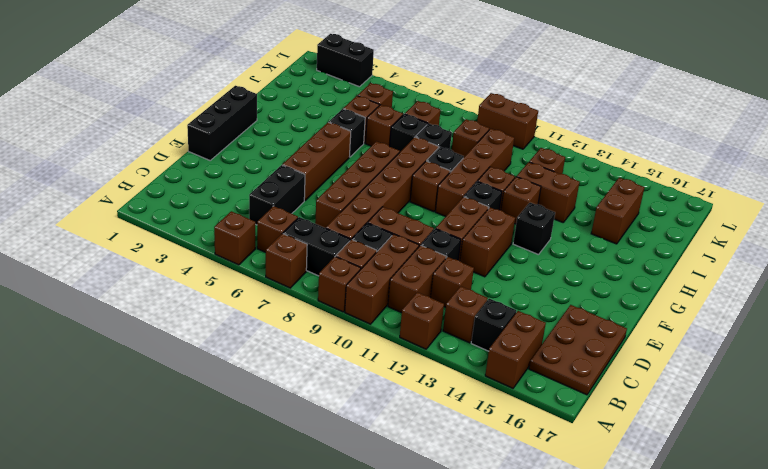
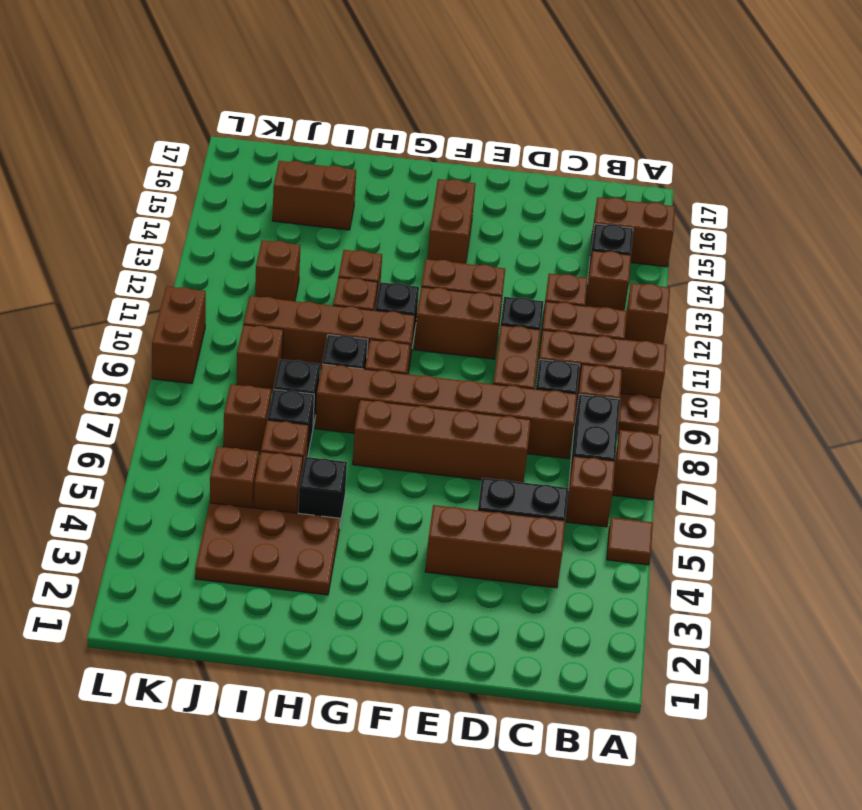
brown 1x1 brick [214,211,255,265] -> brown 1x1 tile [607,517,653,565]
brown 1x1 brick [318,256,361,312] -> brown 1x1 plate [617,393,661,434]
brown 2x3 plate [529,305,627,395] -> brown 2x3 plate moved to [195,503,340,595]
black 1x3 brick [187,86,257,160] -> none
brown 1x3 brick [282,122,351,201] -> brown 1x3 brick moved to [425,505,565,588]
black 1x1 brick [513,203,555,255] -> none
brown 1x2 brick [517,162,580,222] -> brown 1x2 brick moved to [427,179,476,264]
black 1x2 brick [317,34,374,87] -> none

